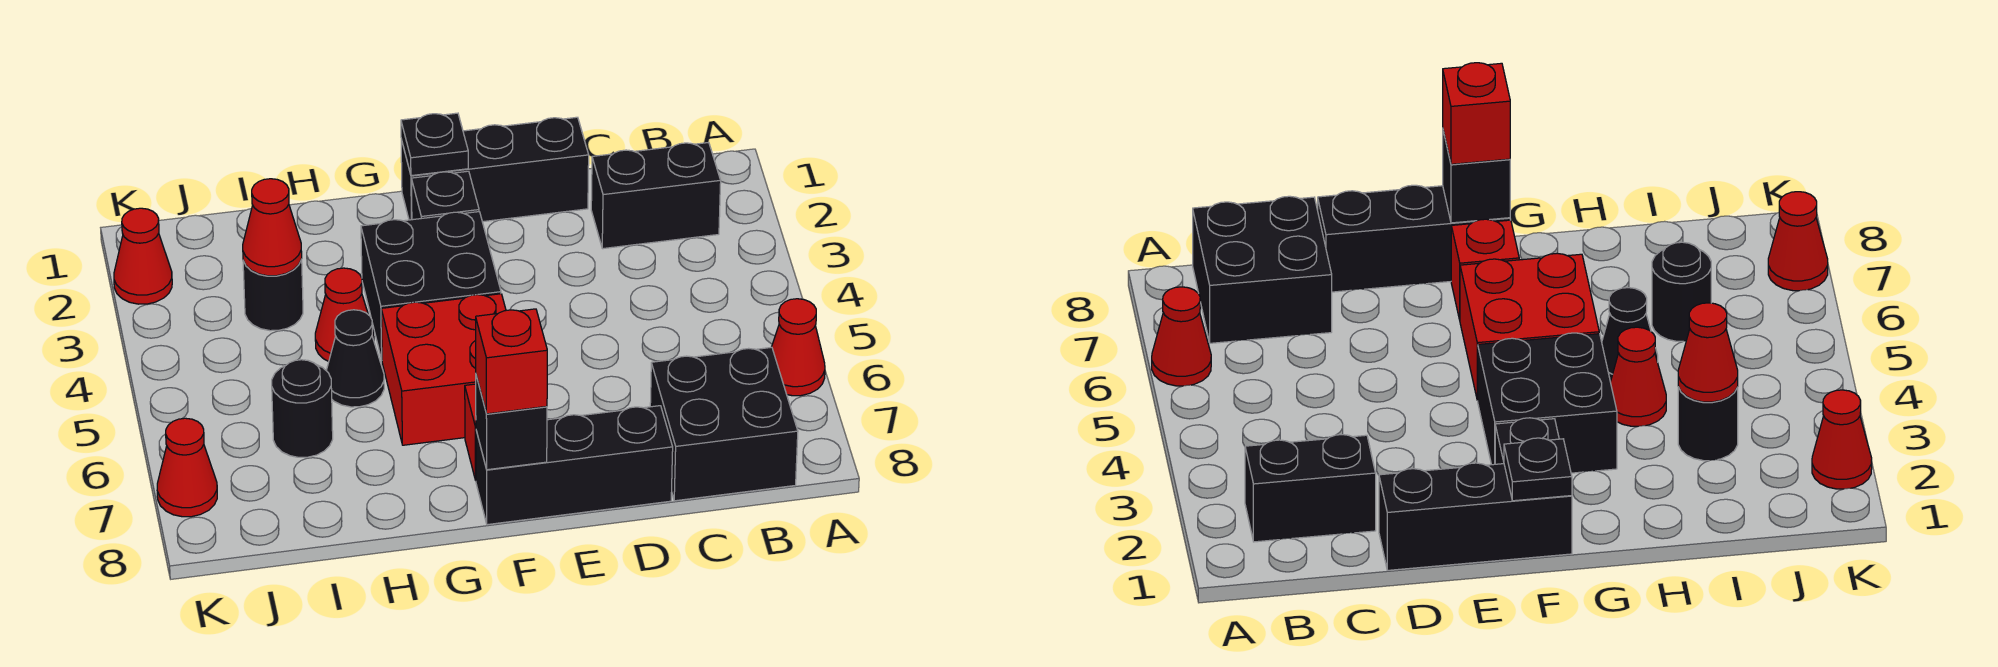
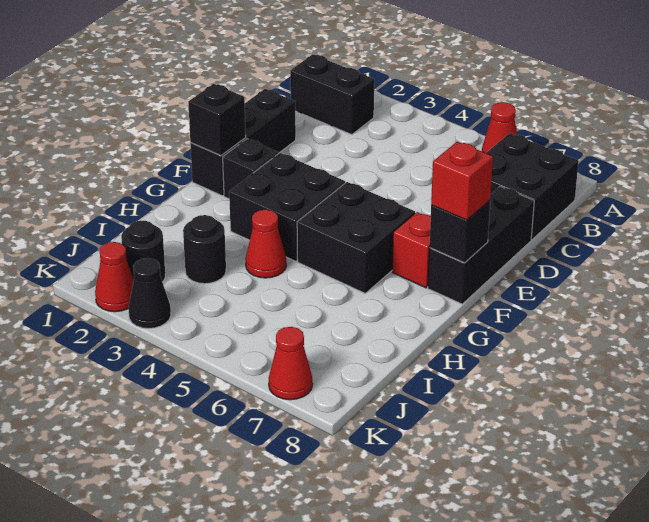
black 1x2 brick [591,143,721,249] -> black 1x2 brick turned to [290,54,374,135]
black 1x1 plate [401,113,468,176] -> black 1x1 brick [188,84,246,156]
red 2x2 brick [381,294,506,445] -> black 2x2 brick [297,182,415,293]
black 1x1 cone [326,310,384,407] -> black 1x1 cone moved to [128,258,171,329]
red 1x1 cone [243,179,302,276] -> none
black 1x1 round brick [272,360,333,457] -> black 1x1 round brick moved to [121,221,165,282]

